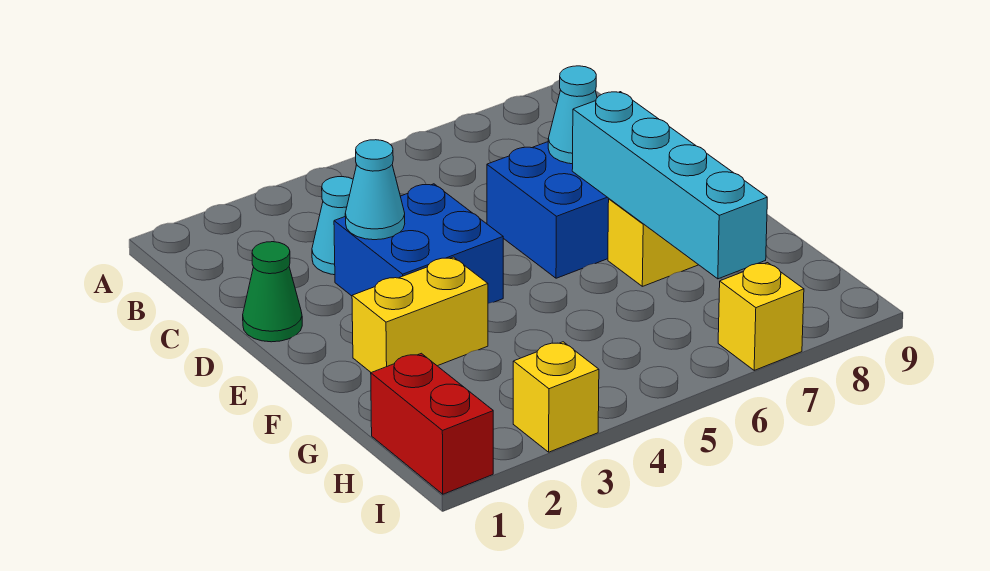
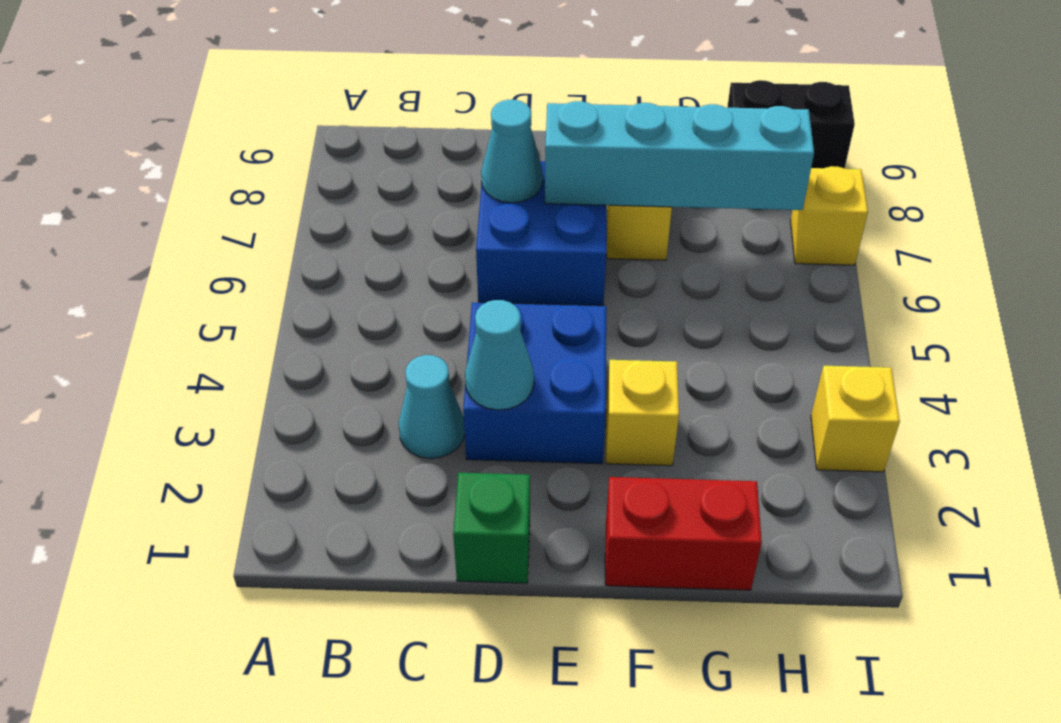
green 1x1 cone [243,242,302,342] -> green 1x1 brick [453,473,530,583]
yellow 1x2 brick [352,257,488,373] -> yellow 1x1 brick [606,360,679,466]
red 1x2 brick [371,353,493,494] -> red 1x2 brick moved to [605,477,762,590]
none -> black 1x2 brick [727,80,855,168]

